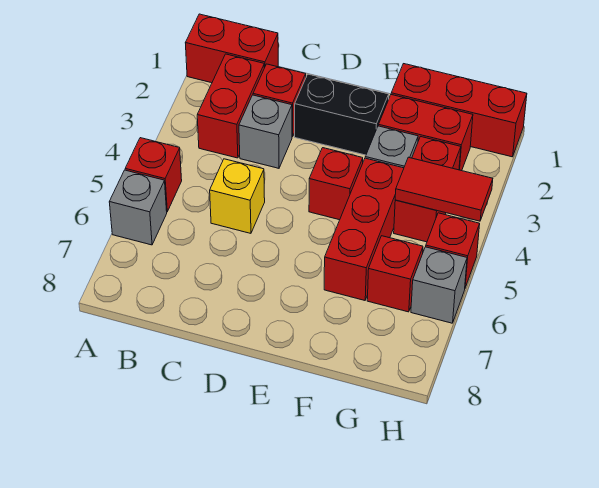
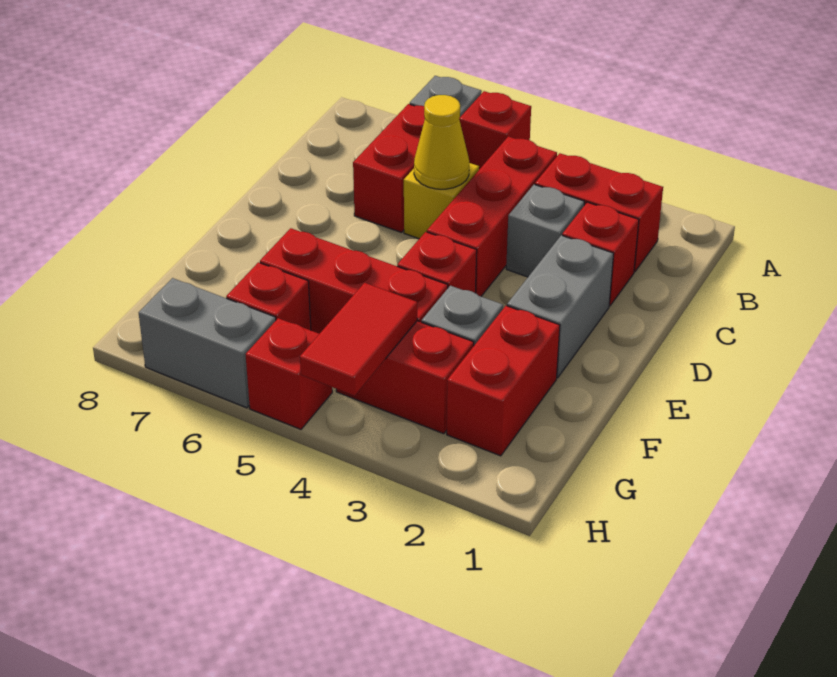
red 1x2 brick [186,14,278,83] -> red 1x2 brick moved to [353,104,425,232]
none -> yellow 1x1 cone [414,95,469,189]
black 1x2 brick [295,74,389,155] -> grey 1x2 brick [507,235,614,378]
red 1x3 brick [391,64,527,157] -> red 1x3 brick moved to [427,136,557,296]
grey 1x1 brick [411,247,467,323] -> grey 1x2 brick [139,278,276,408]

